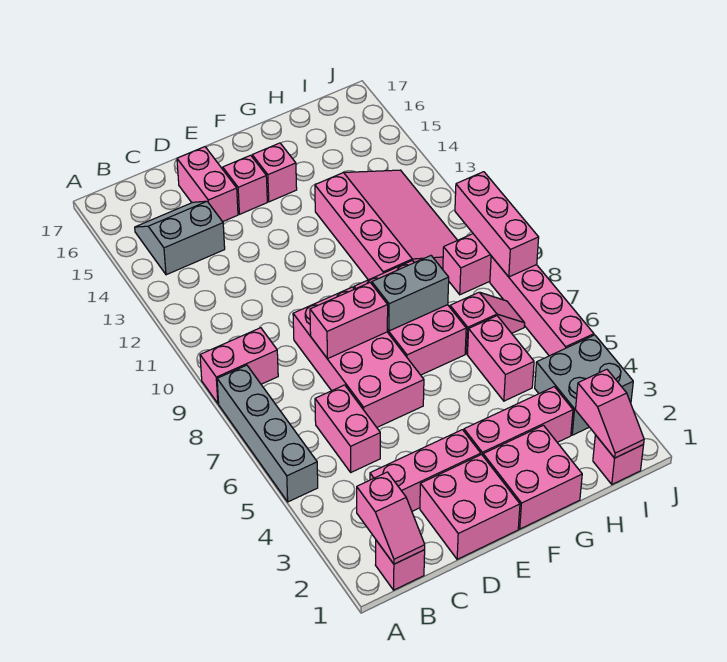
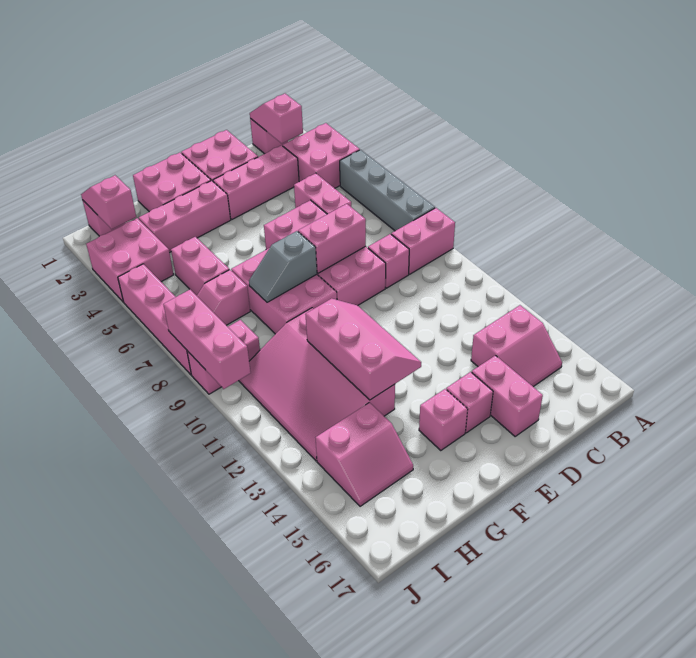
none -> pink 2x2 brick [283,123,360,188]
grey 2x2 slope [135,201,225,275] -> pink 2x2 slope [471,305,562,387]
none -> pink 1x1 brick [368,234,409,288]
grey 1x2 brick [372,256,449,331] -> grey 1x2 slope [249,231,317,302]
none -> pink 2x3 slope [305,298,421,400]
none -> pink 2x2 slope [316,403,413,506]
grey 2x2 brick [535,335,633,435] -> pink 2x2 brick [86,218,174,302]

